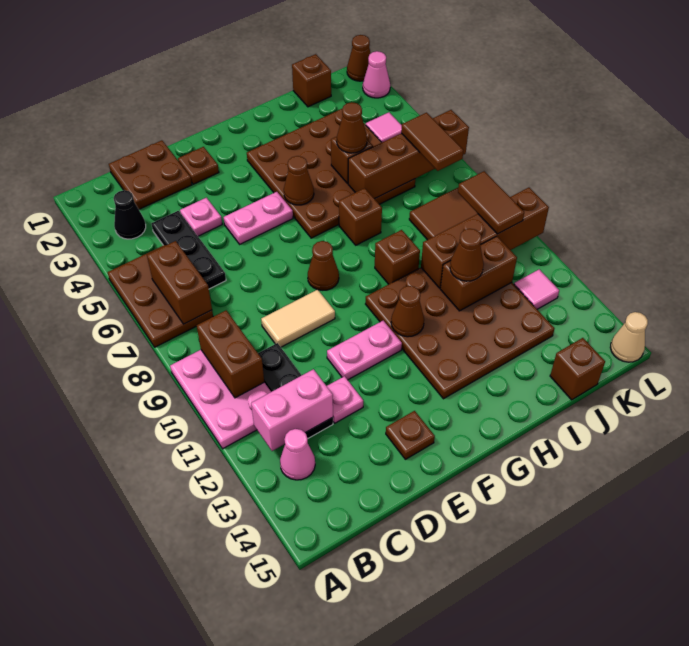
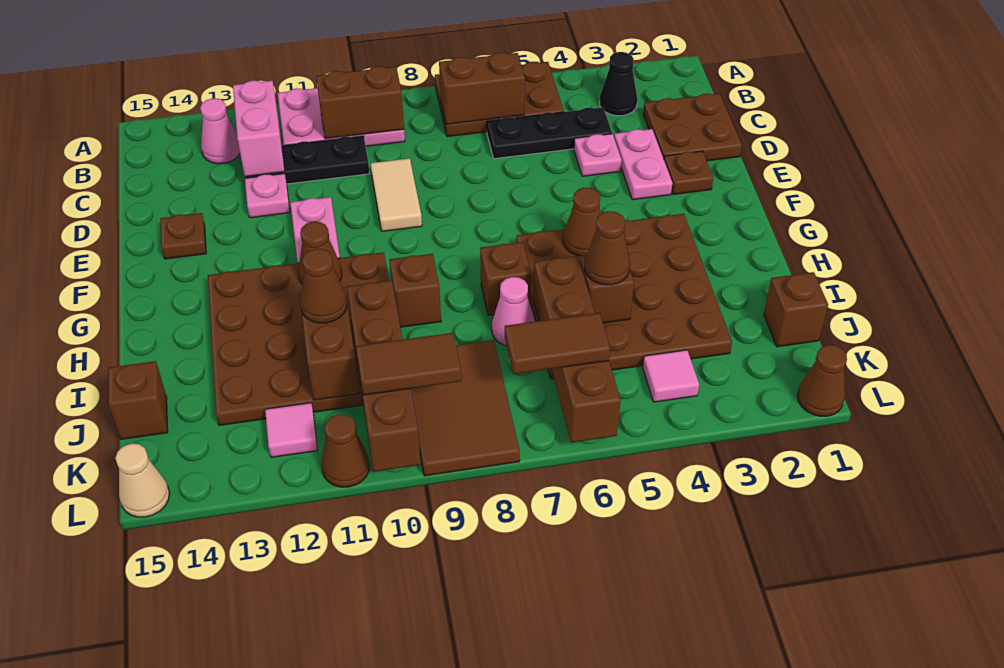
pink 1x2 plate [224,192,293,244] -> pink 1x2 plate moved to [614,129,673,200]
brown 1x1 cone [308,241,339,290] -> brown 1x1 cone moved to [322,414,369,487]
pink 1x1 cone [363,51,390,98] -> pink 1x1 cone moved to [492,277,535,346]

